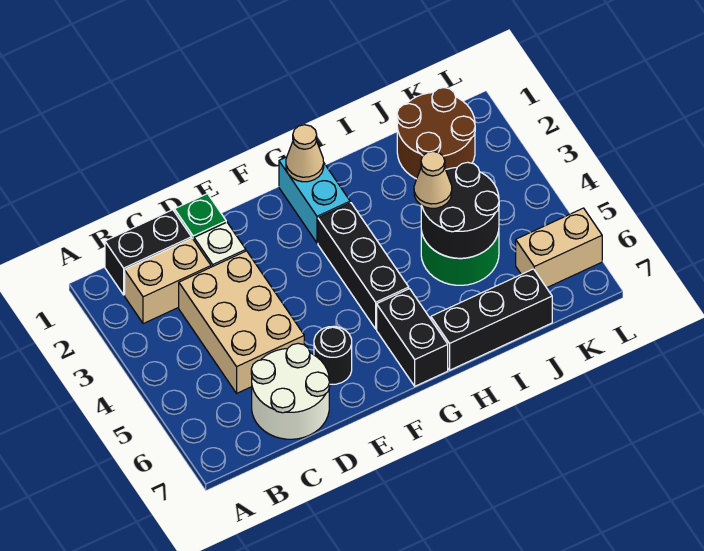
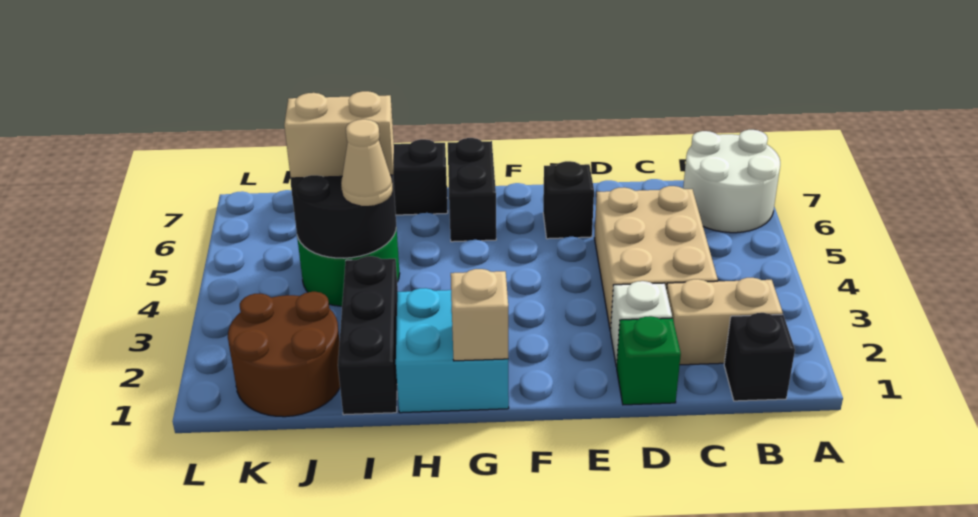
black 1x2 brick [105,210,191,295] -> black 1x1 brick [724,313,795,401]
white 2x2 round brick [251,343,330,439] -> white 2x2 round brick moved to [683,130,780,233]
black 1x1 round brick [314,326,352,384] -> black 1x1 brick [543,161,594,239]
cyan 1x2 brick [279,157,350,243] -> cyan 2x2 brick [396,288,509,413]
tan 1x1 cone [286,125,324,182] -> tan 1x1 brick [451,269,508,361]
black 1x3 brick [318,203,409,329] -> black 1x3 brick moved to [338,256,398,415]
tan 1x2 brick [516,208,602,288] -> tan 1x2 brick moved to [284,91,394,178]

